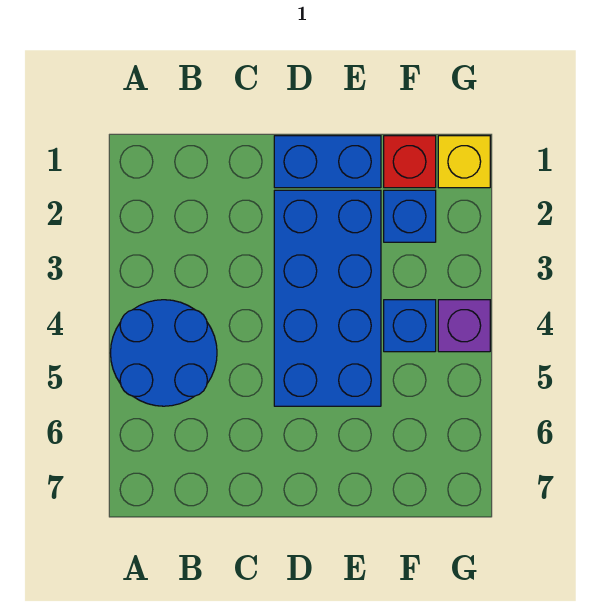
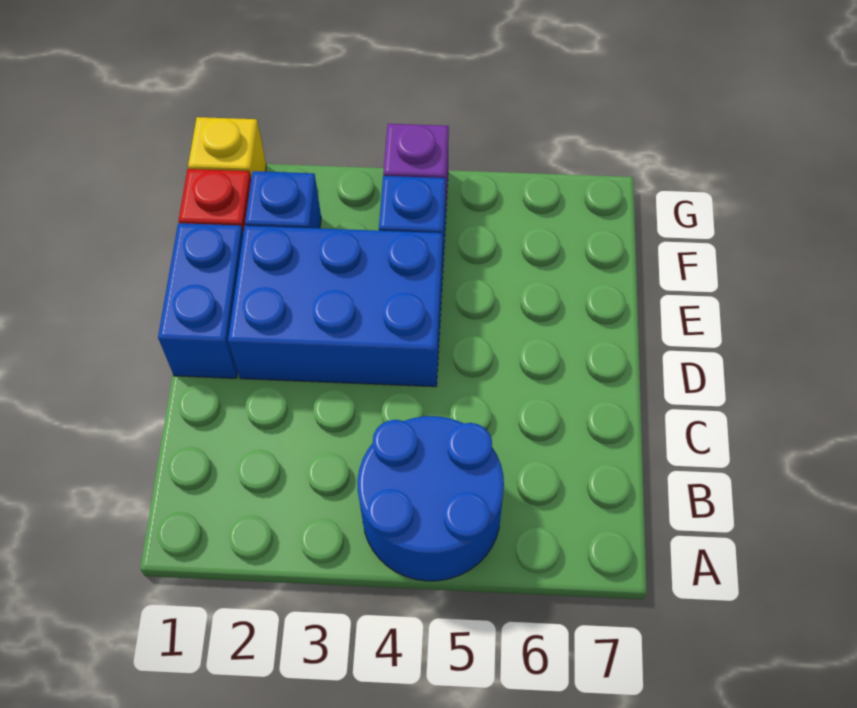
blue 2x4 brick [274,190,381,406] -> blue 2x3 brick [228,226,443,387]

